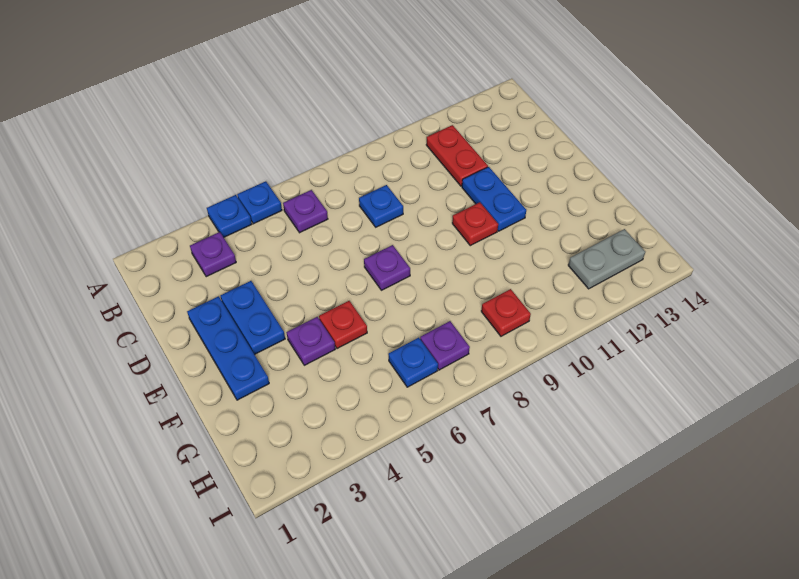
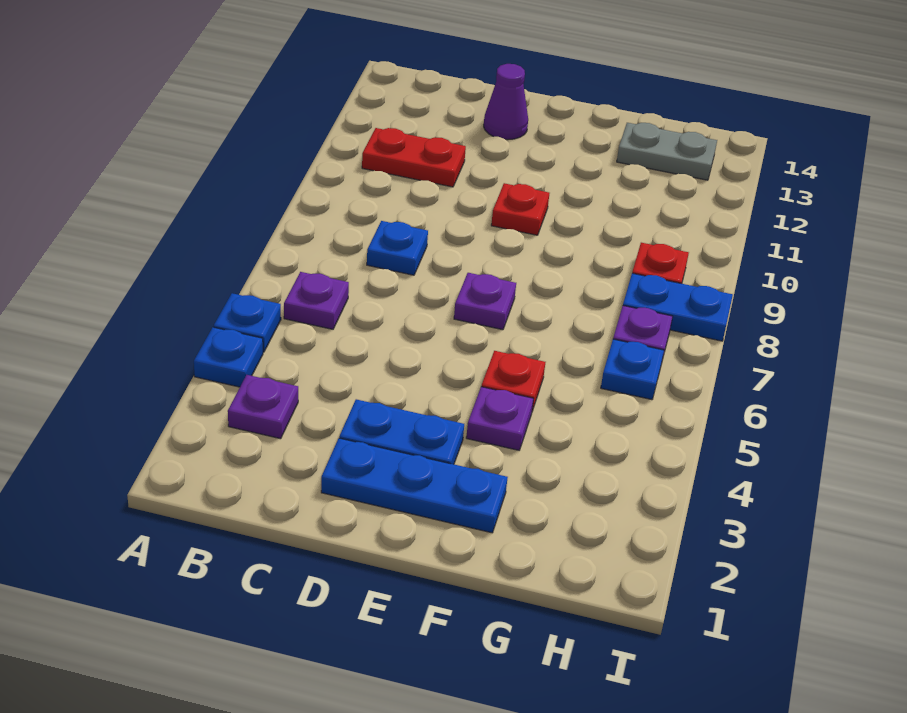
blue 1x2 plate [462,167,526,231] -> blue 1x2 plate moved to [623,273,733,341]
none -> purple 1x1 cone [484,64,528,140]
grey 1x2 plate [568,229,645,289] -> grey 1x2 plate turned to [617,123,717,180]

